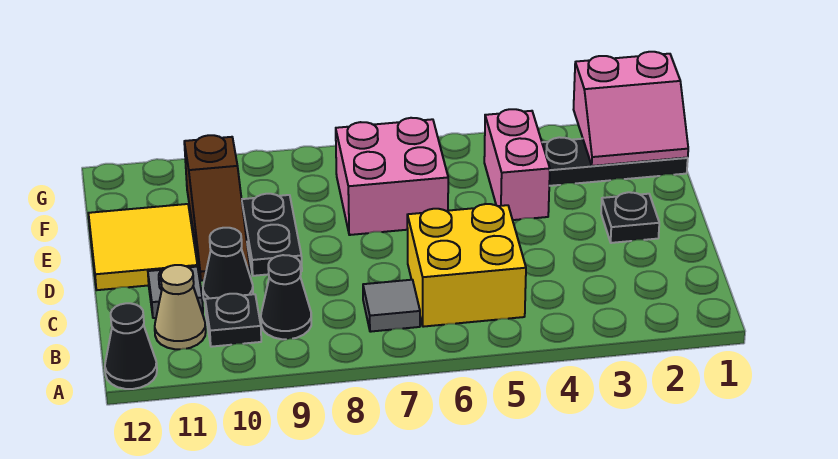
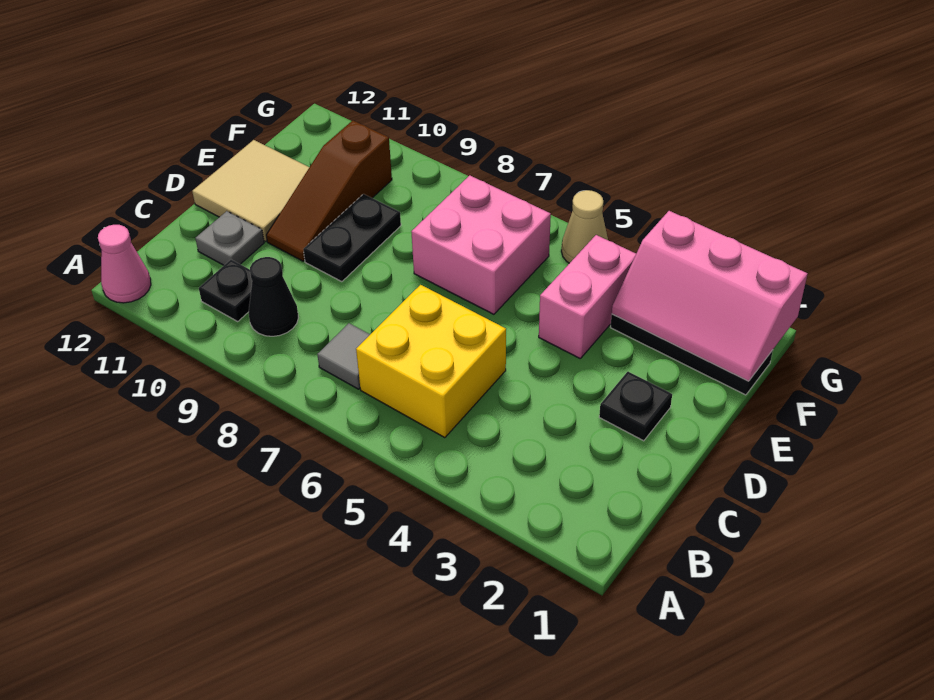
black 1x1 cone [105,303,157,389] -> pink 1x1 cone [98,225,151,303]
tan 1x1 cone [155,265,206,349] -> tan 1x1 cone moved to [561,190,608,263]
black 1x1 cone [203,228,253,300] -> none
yellow 2x2 tile [88,204,197,290] -> tan 2x2 tile [192,140,309,241]
pink 2x2 slope [574,52,688,166] -> pink 2x3 slope [612,211,808,381]

